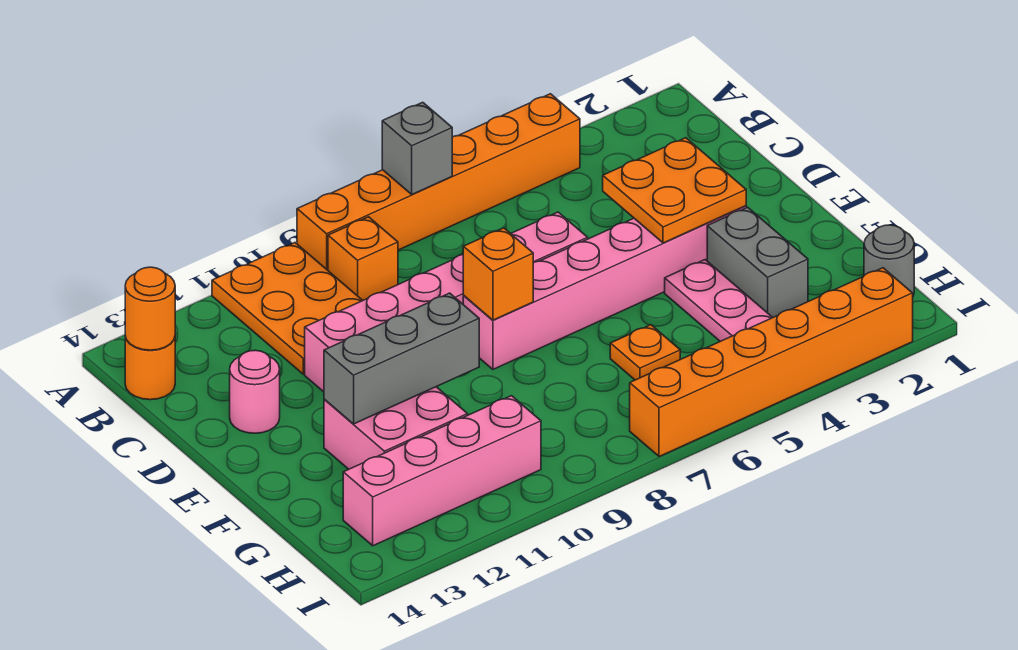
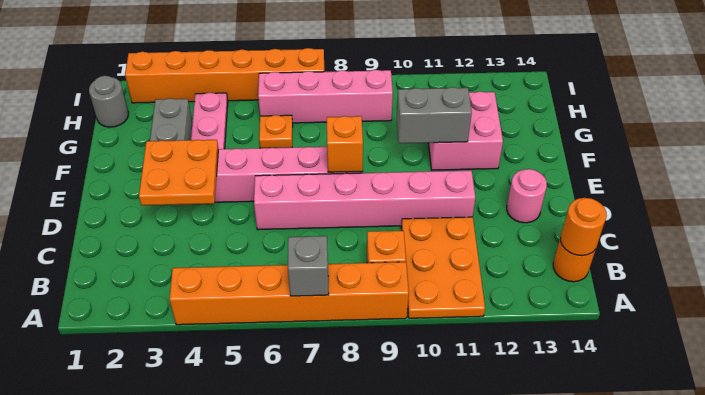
grey 1x3 brick [324,293,479,424] -> grey 1x2 brick [397,87,472,143]
pink 1x4 brick [343,396,541,546] -> pink 1x4 brick moved to [258,70,393,123]

